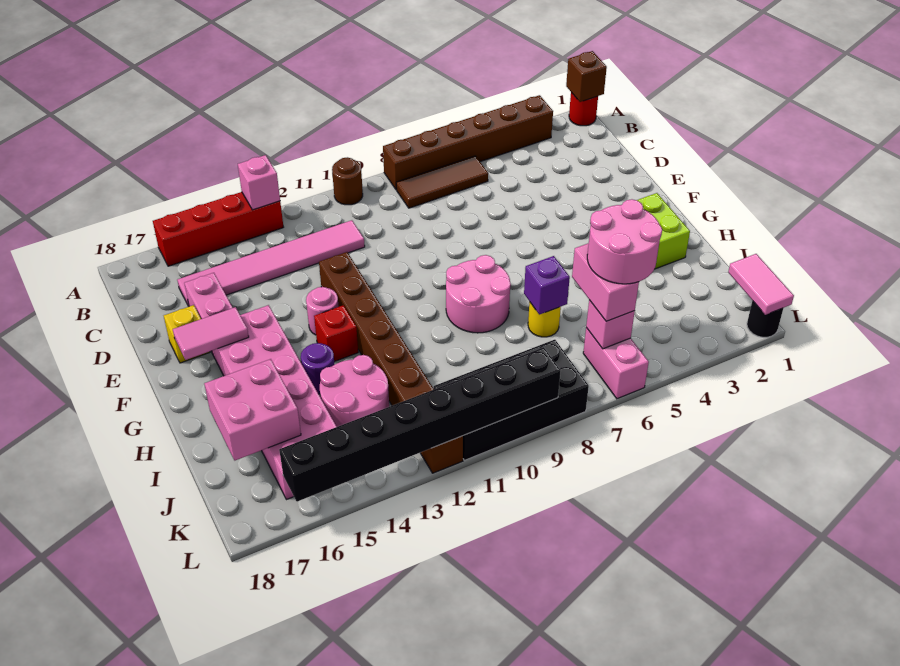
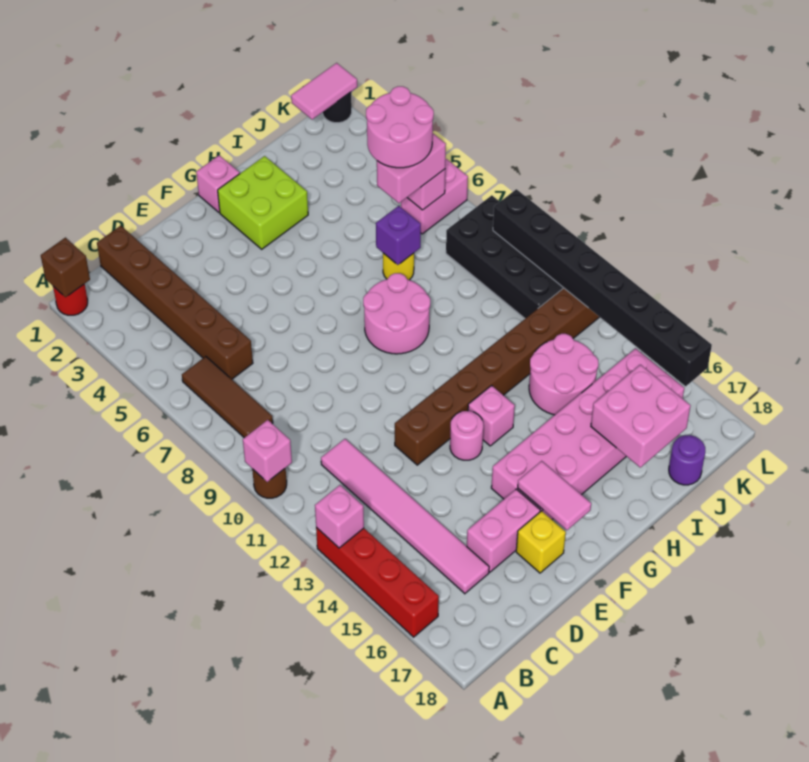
brown 1x6 brick [383,95,553,190] -> brown 1x6 brick moved to [97,226,253,379]
none -> pink 1x1 brick [243,420,292,482]
none -> pink 1x1 brick [196,155,240,212]
red 1x1 brick [314,305,358,362] -> pink 1x1 brick [468,386,515,446]
purple 1x1 round brick [301,343,335,394] -> purple 1x1 round brick moved to [669,435,705,485]

